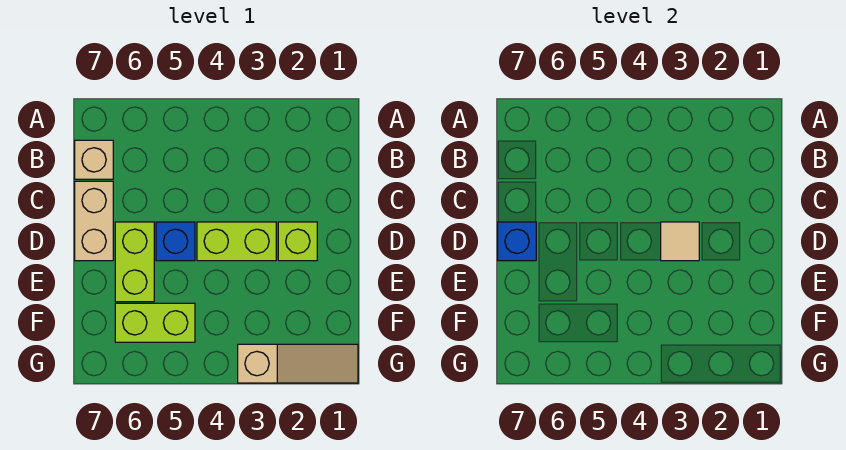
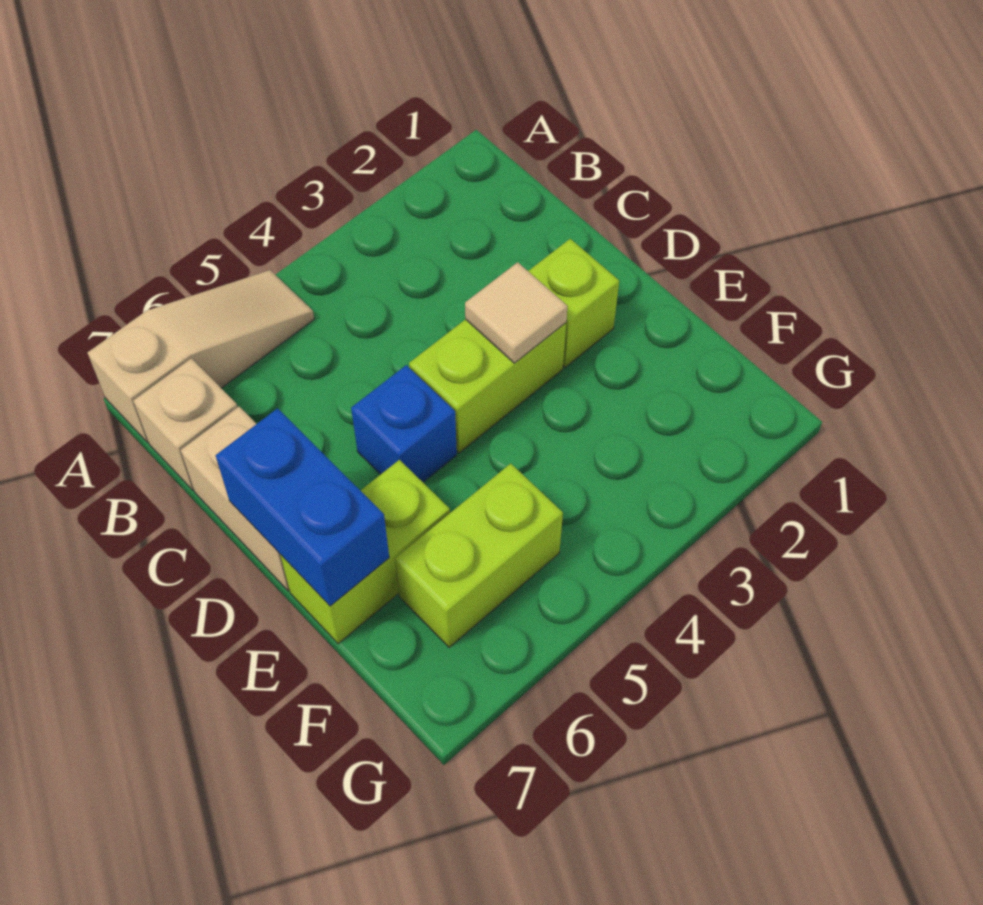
lime 1x2 brick [115,222,154,302] -> lime 1x2 brick turned to [281,460,450,644]
blue 1x1 brick [498,222,536,261] -> blue 1x2 brick [216,408,389,606]
tan 1x3 slope [238,344,358,383] -> tan 1x3 slope moved to [88,270,314,443]

